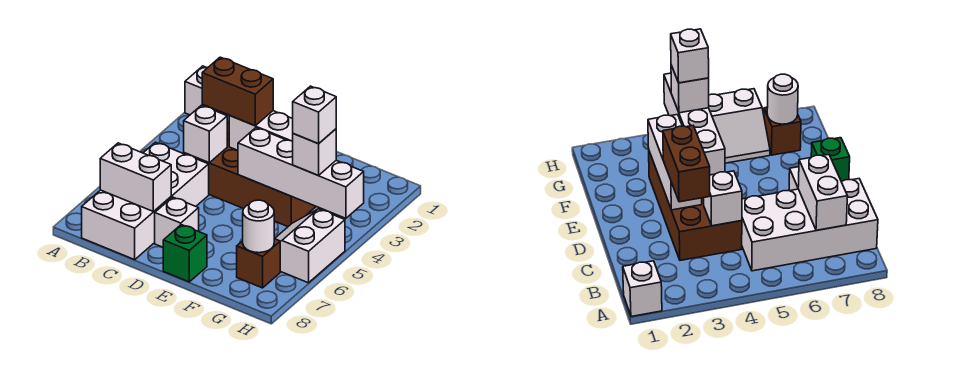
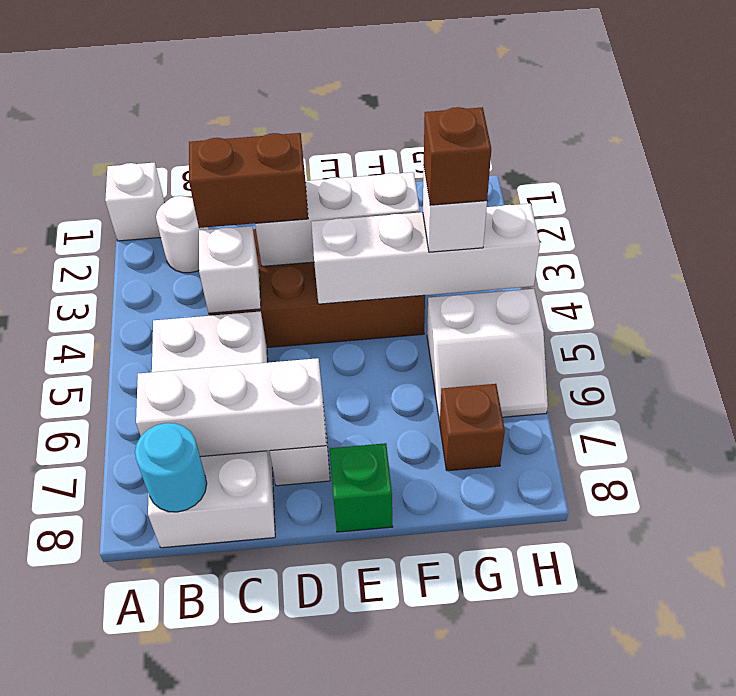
white 1x2 brick [100,143,171,212] -> white 1x3 brick [136,358,326,457]
none -> cyan 1x1 round brick [135,423,207,512]
white 1x1 brick [293,86,336,144] -> brown 1x1 brick [424,107,491,205]
white 2x2 slope [275,209,345,283] -> white 2x2 slope turned to [427,289,548,422]
white 1x1 round brick [243,200,274,253] -> white 1x1 round brick moved to [156,196,209,273]

